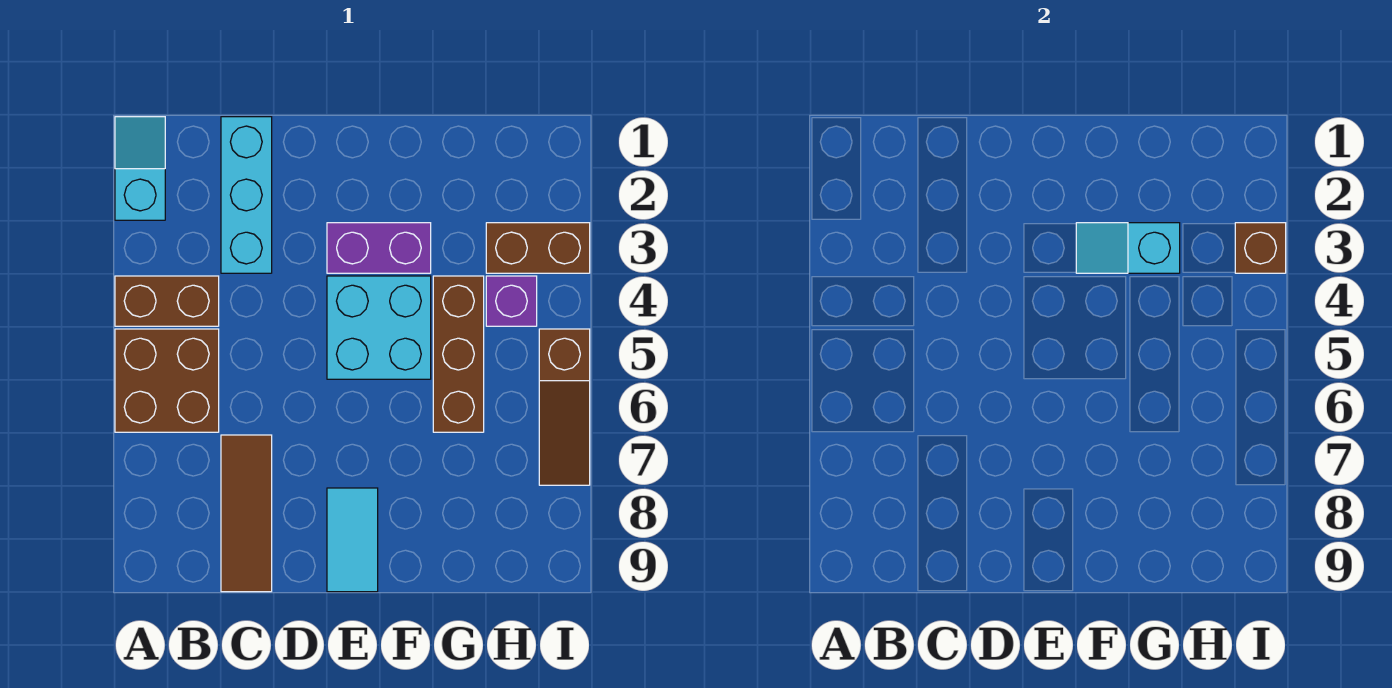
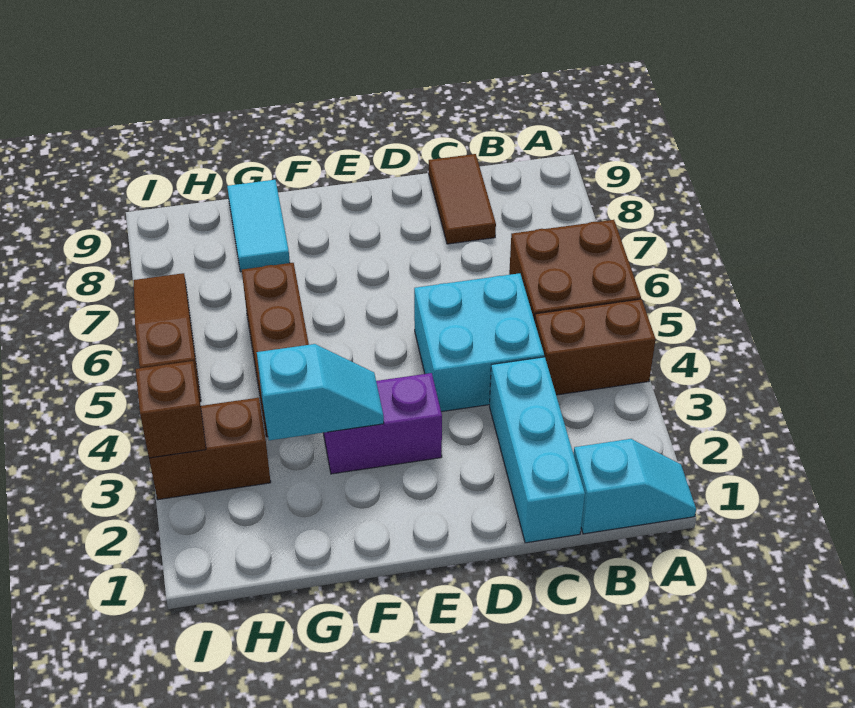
cyan 1x2 slope [115,117,165,220] -> cyan 1x2 slope turned to [574,439,696,534]
brown 1x3 tile [221,435,272,592] -> brown 1x2 tile [429,154,496,244]
cyan 2x2 brick [327,276,431,379] -> cyan 2x2 brick moved to [414,273,544,412]
cyan 1x2 tile [327,488,378,592] -> cyan 1x2 tile moved to [227,180,290,272]
purple 1x1 brick [486,276,537,326] -> none

